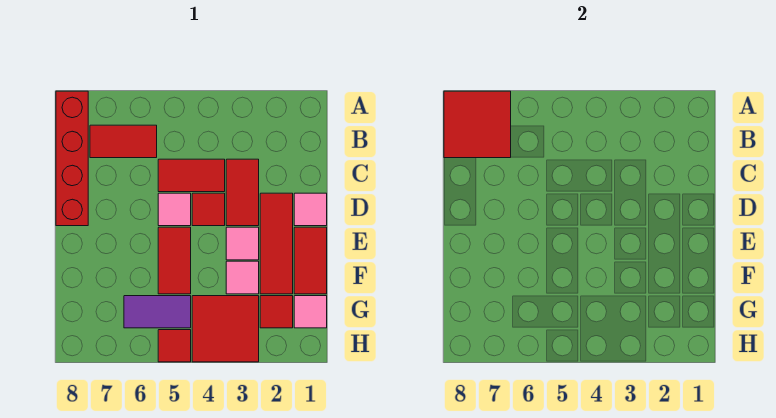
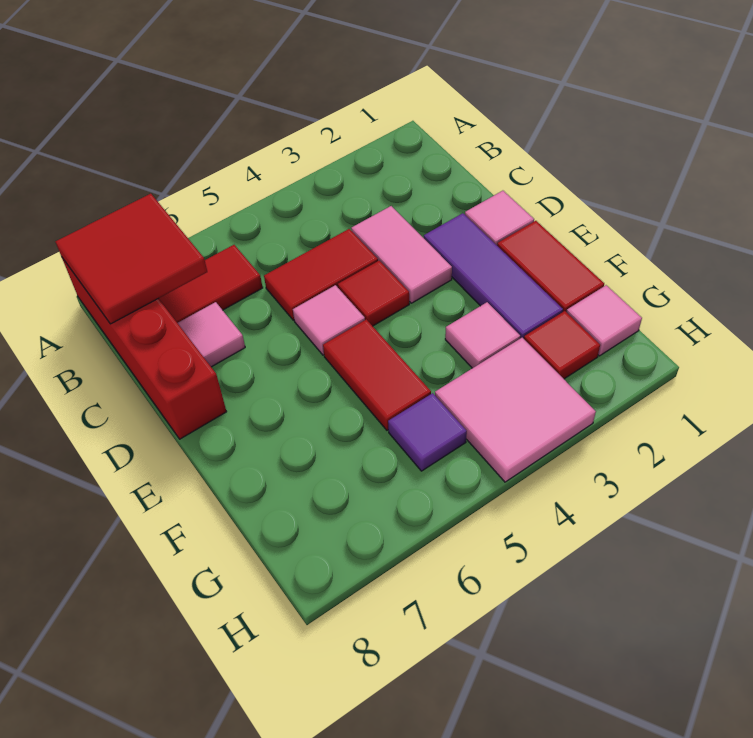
red 1x2 tile [226,159,259,226] -> pink 1x2 tile [351,206,452,303]
red 1x3 tile [260,193,293,294] -> purple 1x3 tile [424,213,563,339]
pink 1x1 tile [226,227,259,260] -> pink 1x1 tile moved to [178,302,245,367]
red 2x2 tile [192,296,259,362] -> pink 2x2 tile [435,338,596,482]
purple 1x2 tile [124,296,191,328] -> purple 1x1 tile [388,393,467,471]
red 1x1 tile [158,330,191,362] -> none

